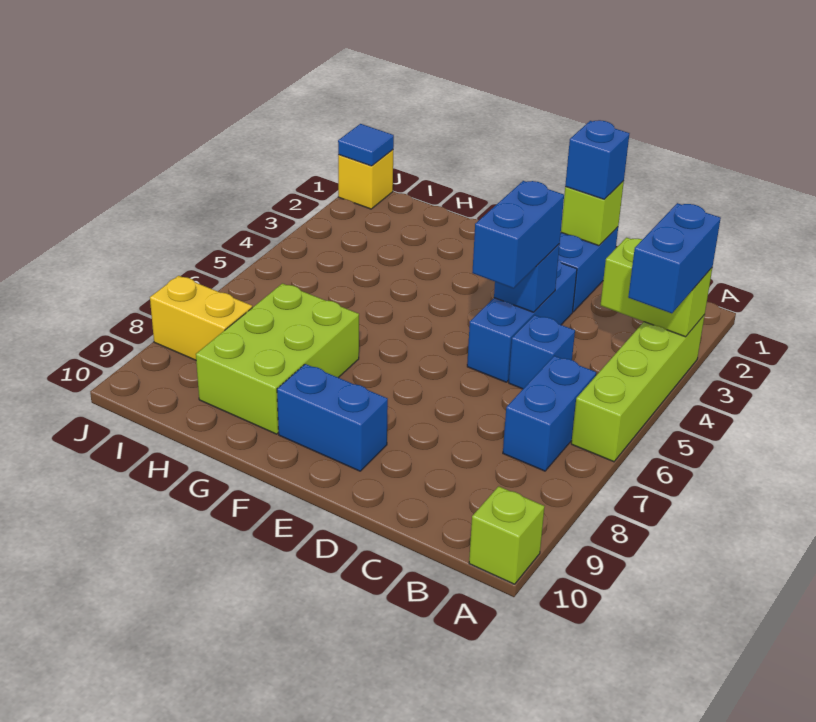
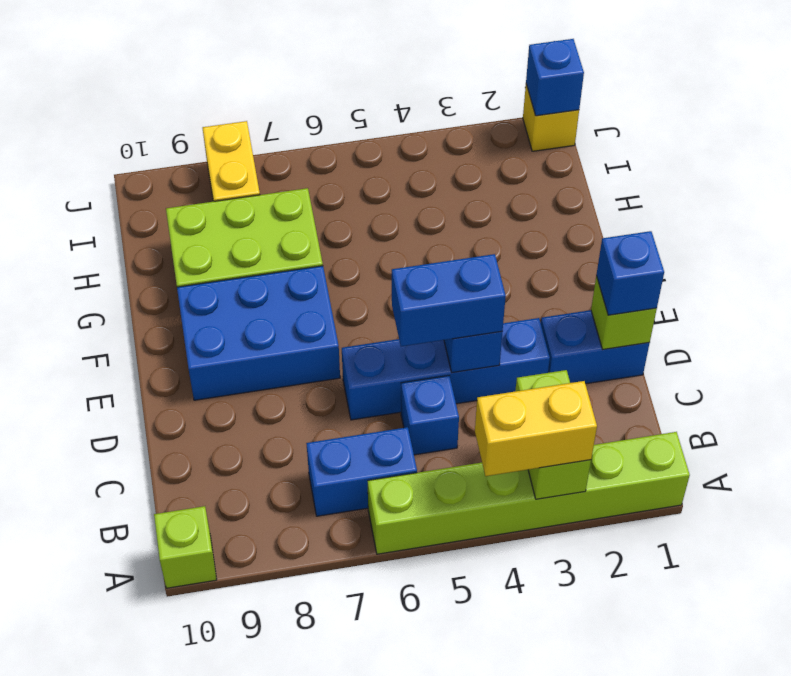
lime 1x4 brick [571,315,705,462] -> lime 1x6 brick [368,432,690,554]
blue 1x2 brick [628,203,721,313] -> yellow 1x2 brick [475,381,597,476]
blue 1x3 brick [467,260,577,382] -> blue 1x4 brick [342,318,550,420]
blue 1x2 brick [277,364,388,471] -> blue 2x3 brick [177,266,340,400]
blue 1x1 tile [338,124,394,166] -> blue 1x1 brick [526,39,584,116]

